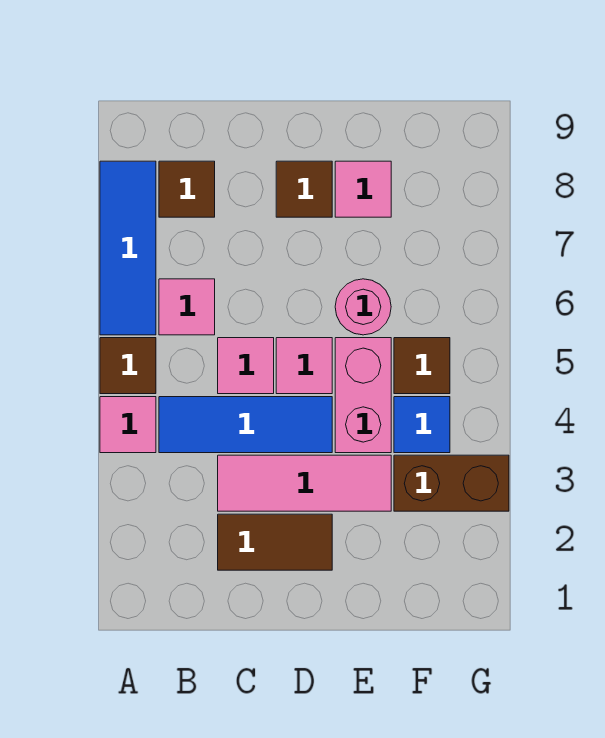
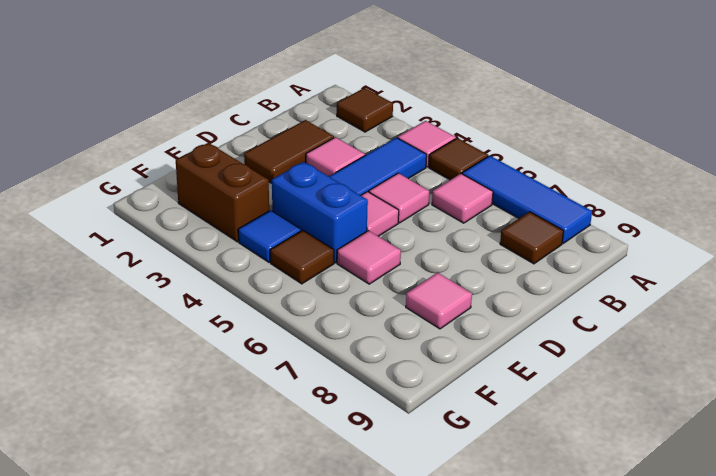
pink 1x3 tile [218,455,391,511] -> pink 1x1 tile [306,137,365,176]
brown 1x1 tile [276,161,332,217] -> brown 1x1 tile moved to [337,88,393,132]
pink 1x2 brick [335,338,391,453] -> blue 1x2 brick [272,162,368,263]
pink 1x1 round brick [335,279,391,335] -> pink 1x1 tile [337,231,401,284]
brown 1x2 brick [394,455,509,511] -> brown 1x2 brick turned to [176,143,269,242]

